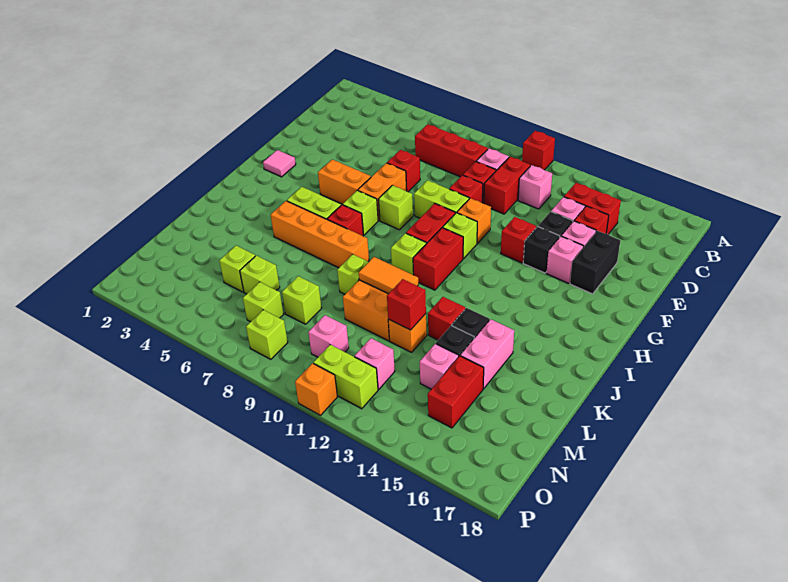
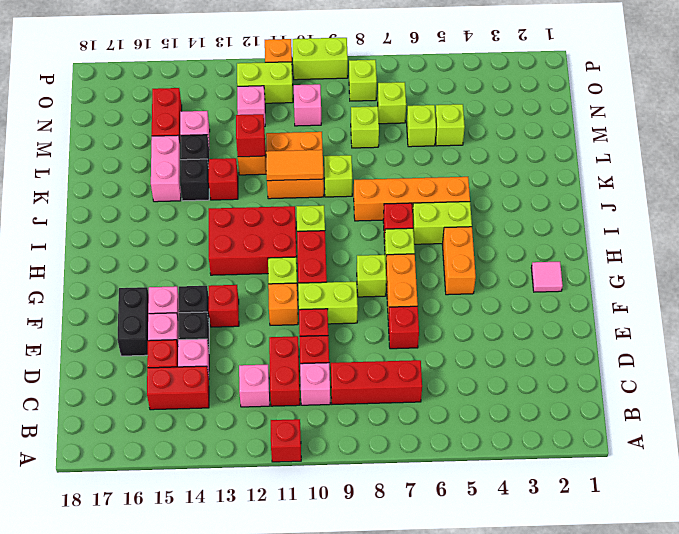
orange 1x2 brick [318,160,371,204] -> orange 1x2 brick turned to [442,227,476,295]
red 1x2 brick [413,228,463,290] -> red 2x3 brick [209,206,297,275]
none -> lime 1x2 brick [293,38,348,80]

